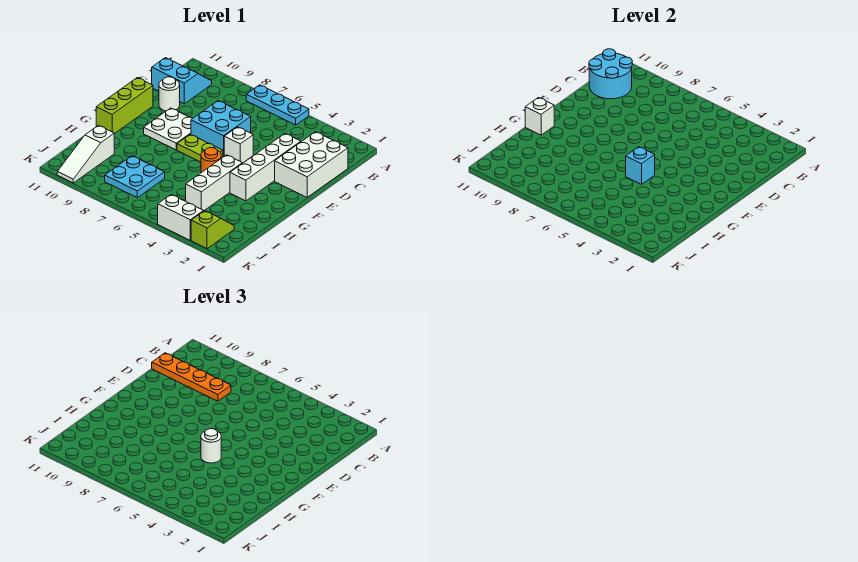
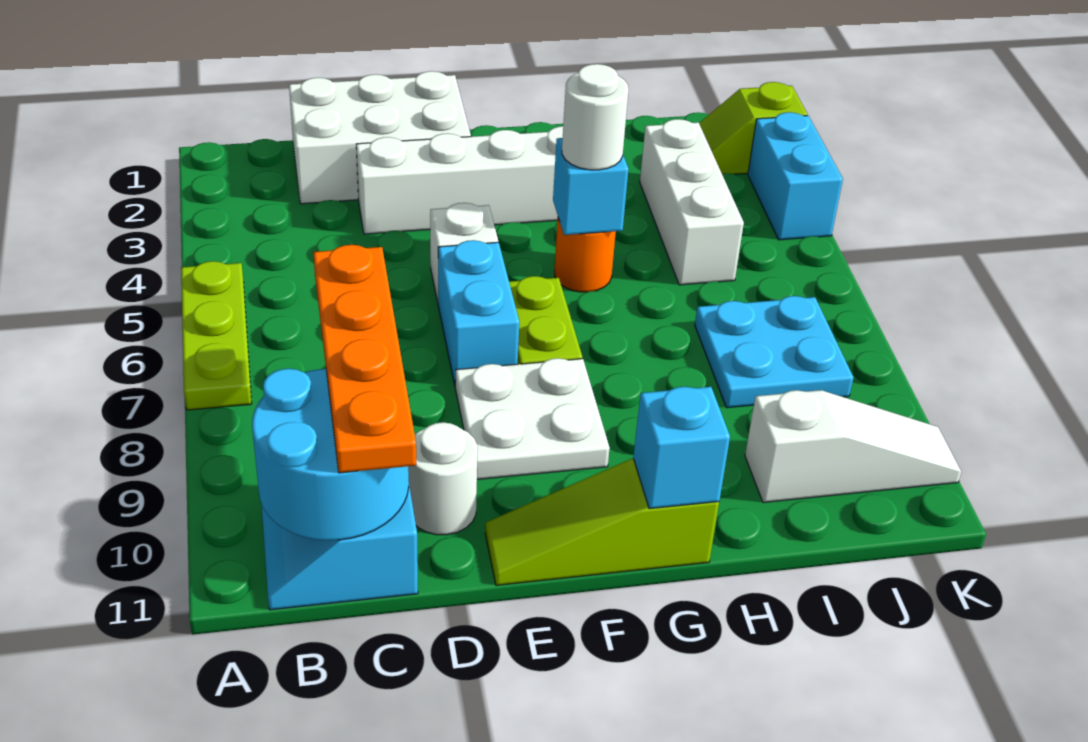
cyan 1x3 plate [246,85,309,125] -> lime 1x3 plate [181,261,252,410]
cyan 2x2 brick [191,101,251,156] -> cyan 1x2 brick [438,240,519,384]
lime 1x3 brick [96,78,153,134] -> lime 1x3 slope [485,459,719,585]
white 1x3 brick [186,155,242,211] -> white 1x3 brick turned to [640,119,744,285]
white 1x1 brick [525,97,554,135] -> cyan 1x1 brick [633,387,730,509]
white 1x2 brick [158,195,203,240] -> cyan 1x2 brick [748,112,843,240]

